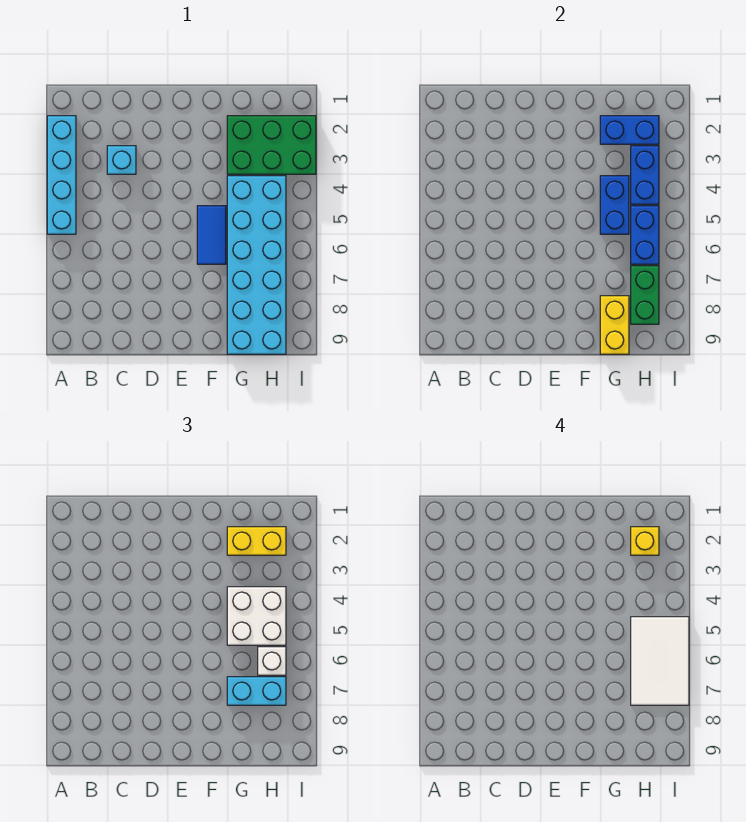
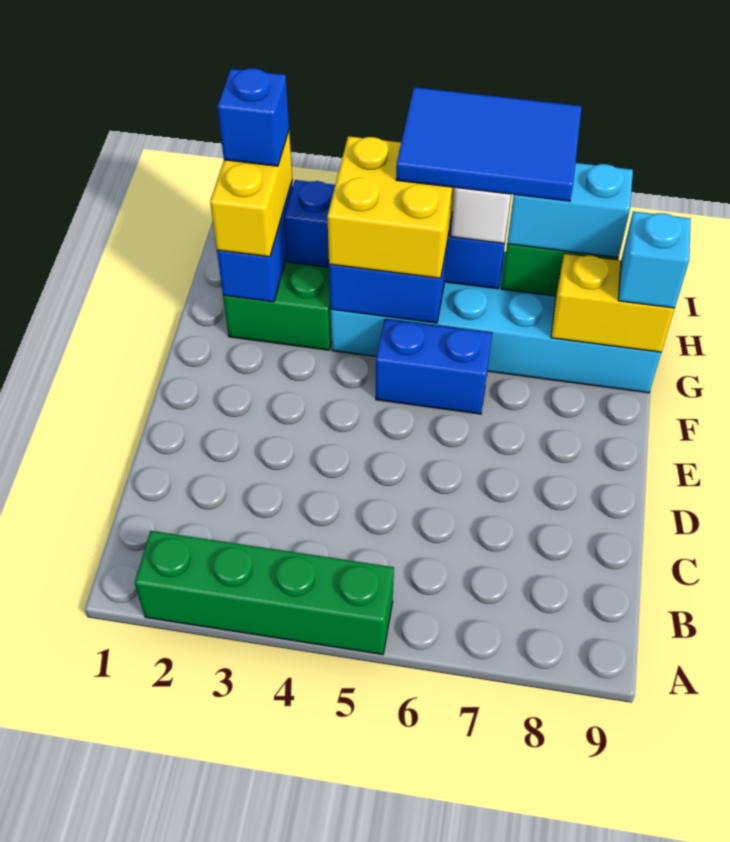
cyan 1x4 brick [47,116,76,234] -> green 1x4 brick [135,531,394,654]
cyan 1x1 brick [107,146,136,174] -> cyan 1x1 brick moved to [618,211,691,308]
blue 1x2 tile [197,206,226,264] -> blue 1x2 brick [376,319,492,414]
white 2x2 brick [227,587,286,645] -> yellow 2x2 brick [327,136,455,278]
cyan 1x2 brick [227,677,286,705] -> cyan 1x2 brick turned to [507,163,633,258]
yellow 1x1 brick [631,527,659,555] -> blue 1x1 brick [217,68,289,166]
white 2x3 tile [631,617,689,705] -> blue 2x3 tile [396,87,582,201]

